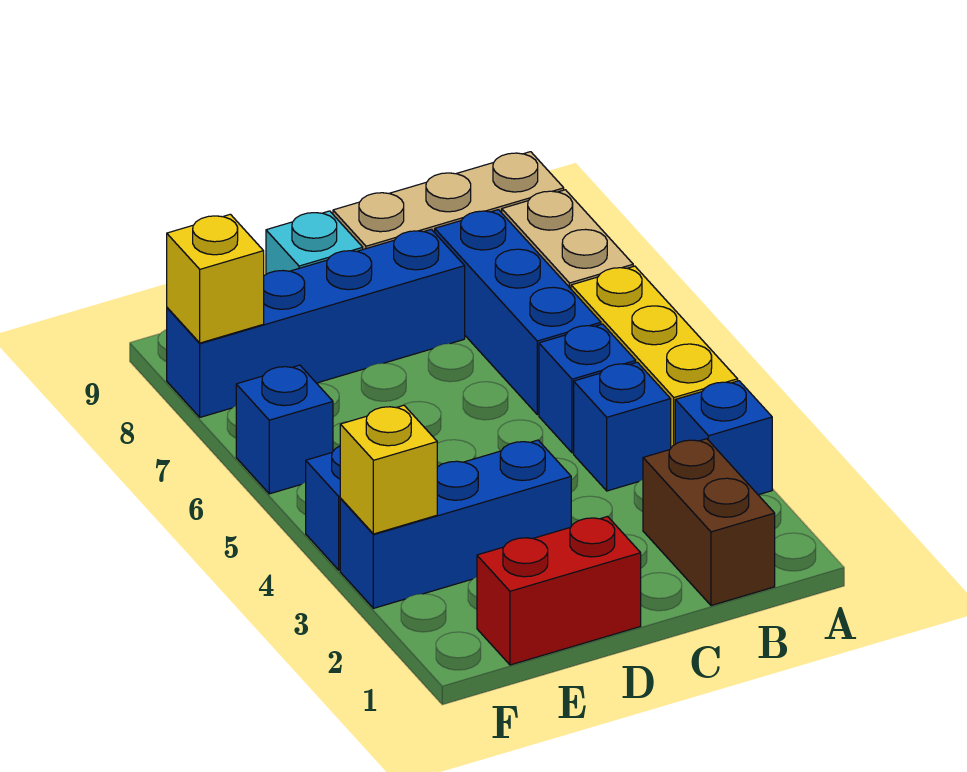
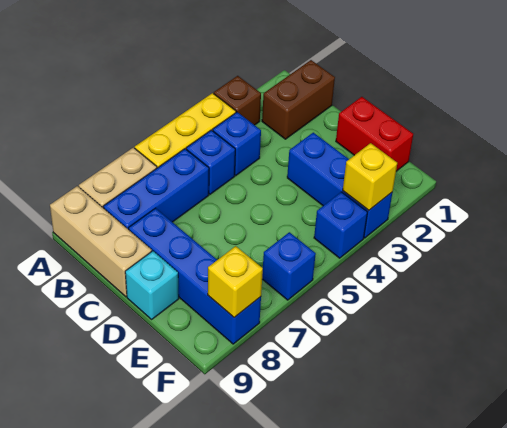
blue 1x1 brick [675,381,772,495] -> brown 1x1 brick [214,76,261,125]

